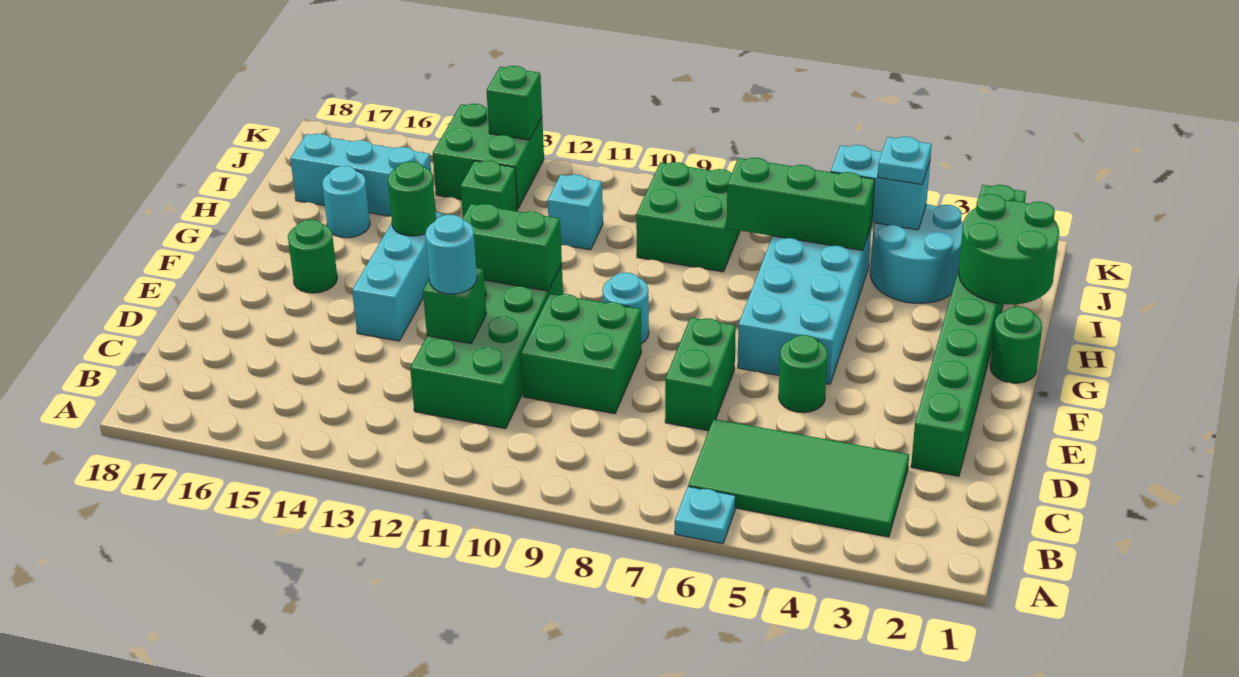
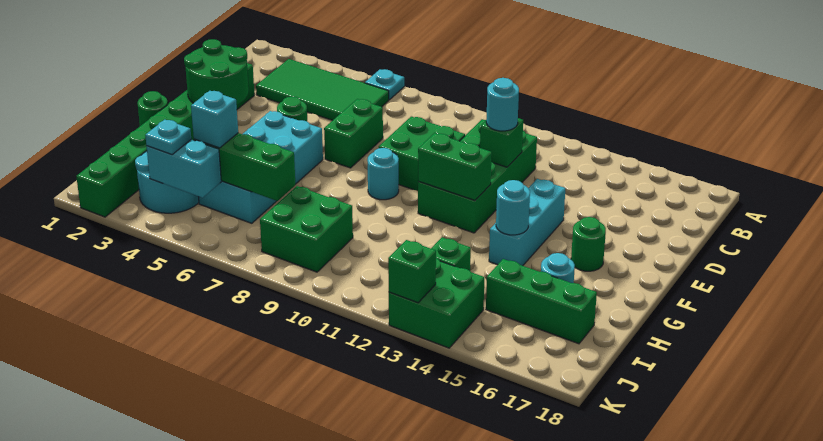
green 1x1 round brick [388,161,436,236] -> cyan 1x1 round brick [496,180,530,235]
green 2x2 round brick [958,194,1059,304] -> green 2x2 round brick moved to [184,39,249,105]
cyan 1x1 brick [548,174,603,250] -> cyan 1x1 brick moved to [191,91,238,148]
cyan 1x3 brick [290,134,431,216] -> green 1x3 brick [486,259,597,344]

